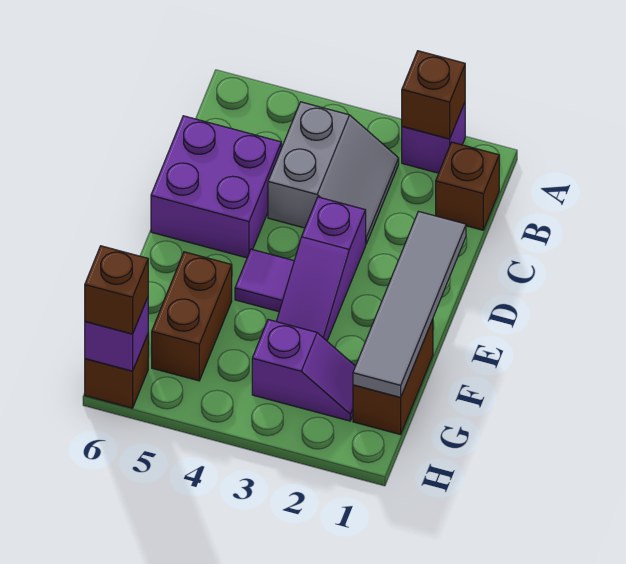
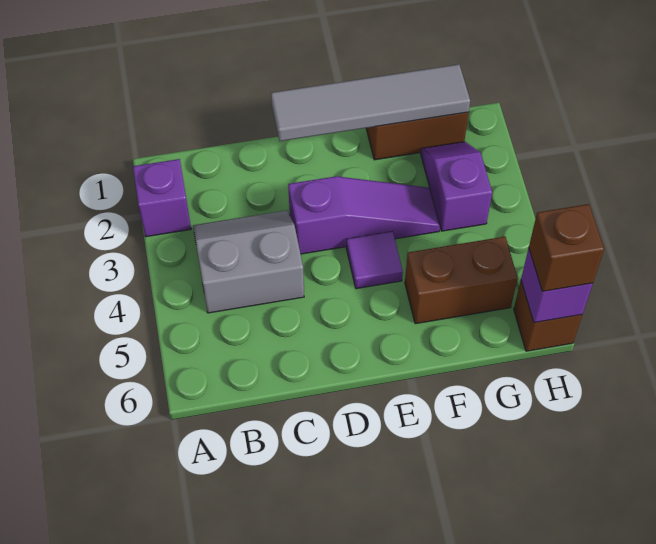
brown 1x1 brick [402,51,465,139] -> none
brown 1x1 brick [436,142,499,230] -> none
purple 2x2 brick [151,116,281,258] -> none

